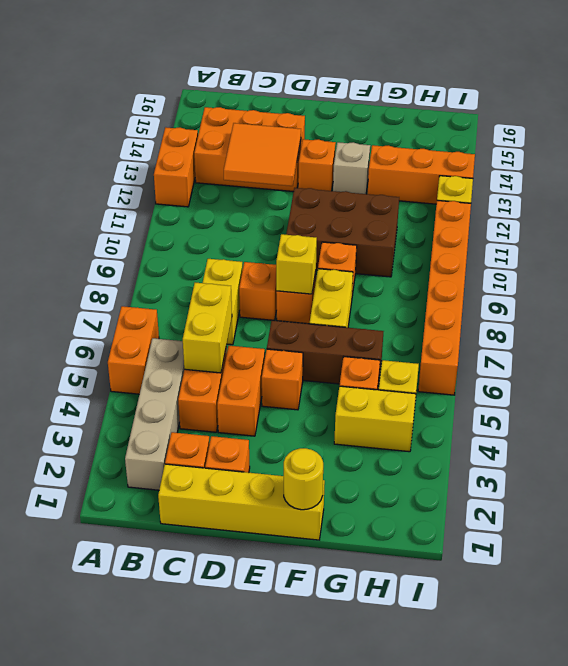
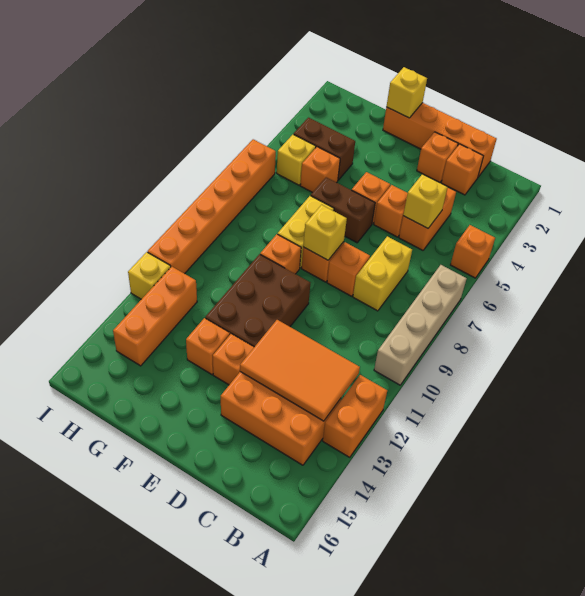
orange 1x2 brick [108,306,159,394] -> orange 1x1 brick [451,225,495,278]
tan 1x4 brick [125,338,184,490] -> tan 1x4 brick moved to [374,265,467,385]
yellow 1x4 brick [158,464,325,540] -> orange 1x4 brick [383,103,497,177]
yellow 1x2 brick [183,283,232,373] -> yellow 1x1 brick [403,174,448,228]
orange 2x2 tile [224,123,301,186] -> orange 2x3 tile [240,320,360,421]
orange 1x2 brick [217,346,265,436] -> orange 1x1 brick [374,185,408,237]
brown 1x3 brick [267,320,383,384] -> brown 1x2 brick [311,177,375,243]
brown 2x3 brick [286,188,399,277] -> brown 2x3 brick turned to [205,254,310,347]
yellow 1x1 round brick [284,448,323,510] -> yellow 1x1 brick [386,67,427,118]
tan 1x1 brick [333,142,370,194] -> orange 1x1 brick [186,318,230,374]
yellow 1x2 brick [334,386,416,452] -> brown 1x2 brick [294,118,355,180]
orange 1x3 brick [368,145,475,204] -> orange 1x3 brick turned to [113,267,197,366]

